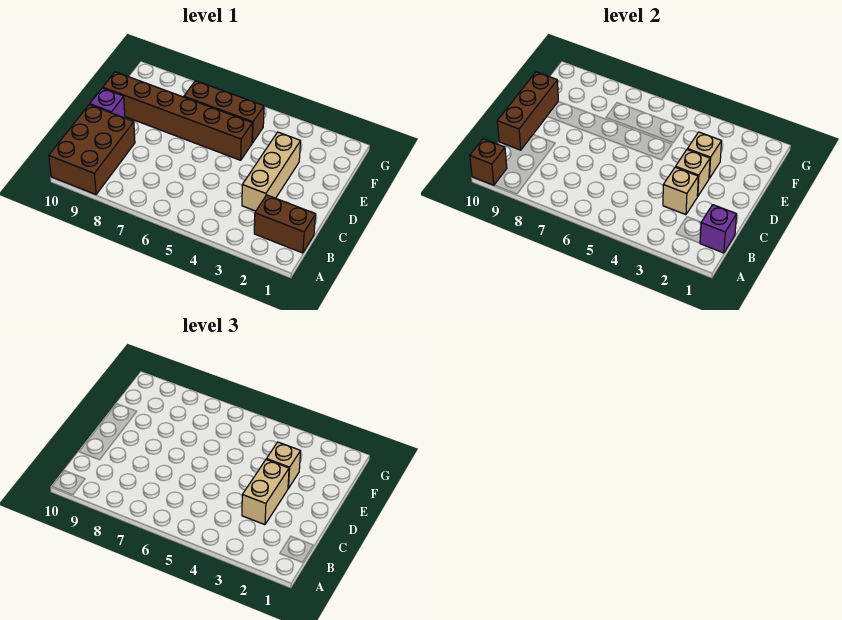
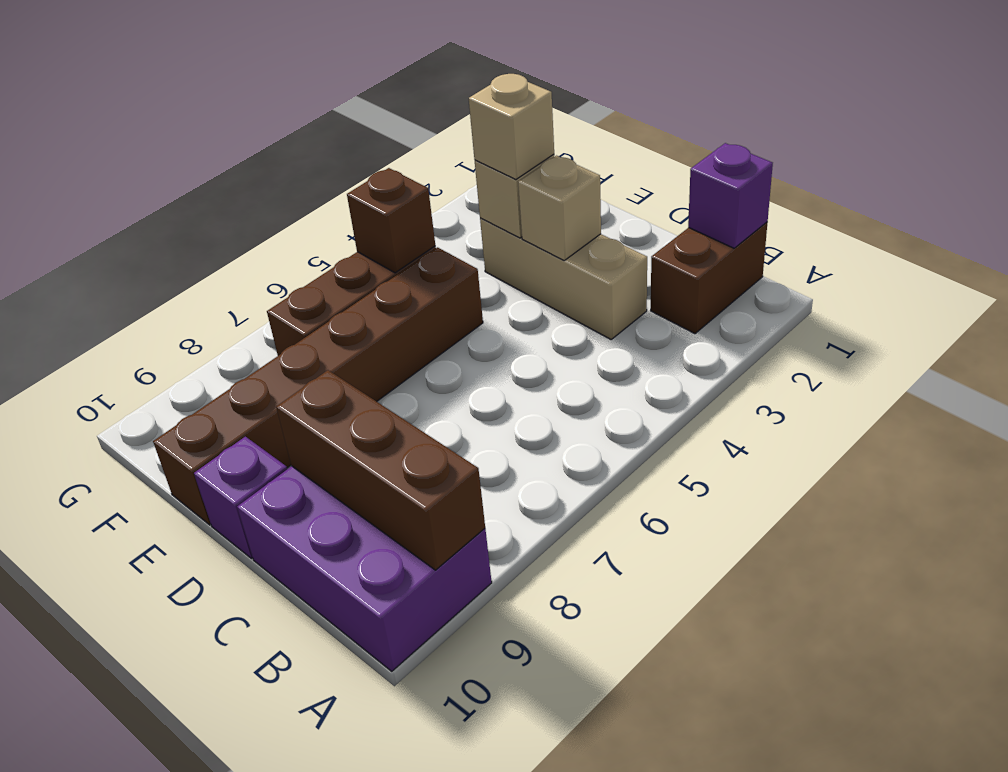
brown 2x3 brick [49,105,135,194] -> purple 2x3 brick [237,466,492,671]
brown 1x1 brick [470,139,507,185] -> brown 1x1 brick moved to [347,168,435,273]
tan 1x1 brick [663,167,698,215] -> none
tan 1x2 brick [242,460,289,525] -> none
brown 1x3 brick [497,72,558,150] -> brown 1x3 brick moved to [276,370,485,570]

